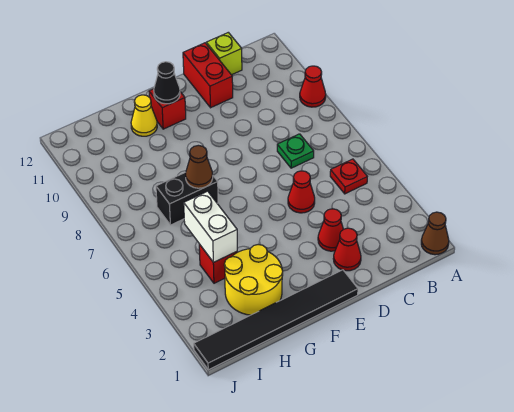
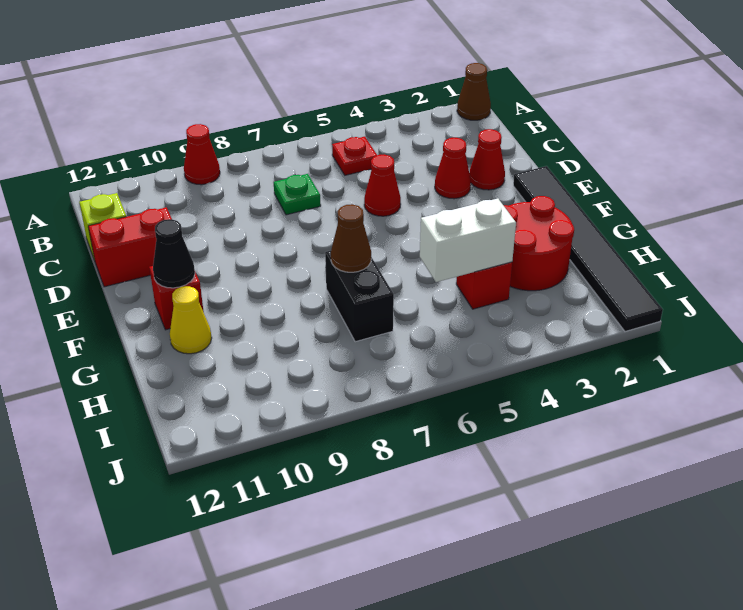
yellow 2x2 round brick [224,245,283,315] -> red 2x2 round brick [504,196,574,291]

